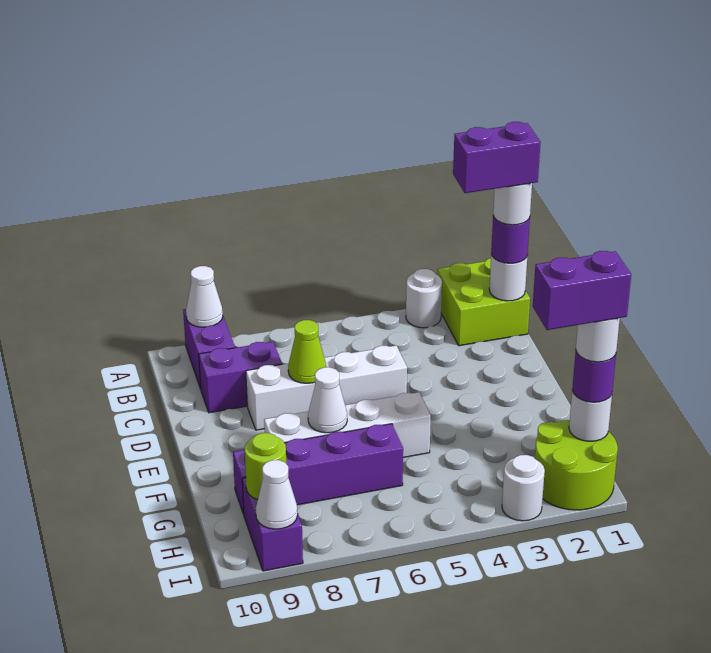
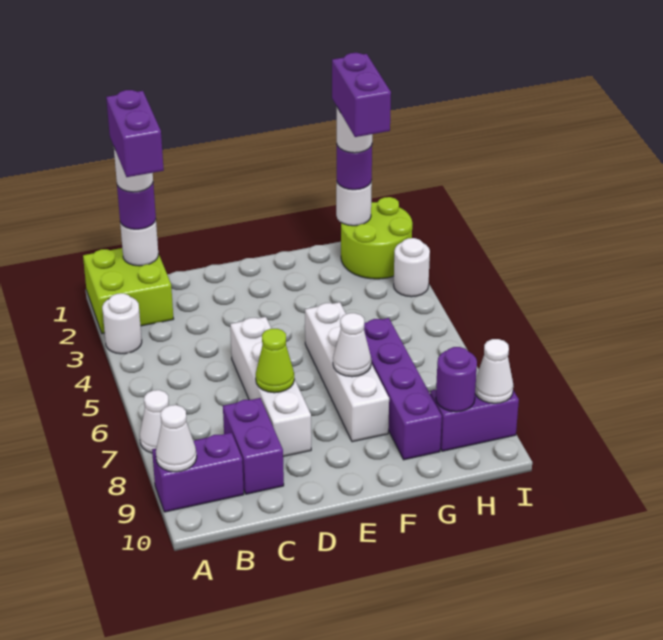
none -> white 1x1 cone [140,390,169,453]
lime 1x1 round brick [245,433,286,500] -> purple 1x1 round brick [436,347,477,412]

